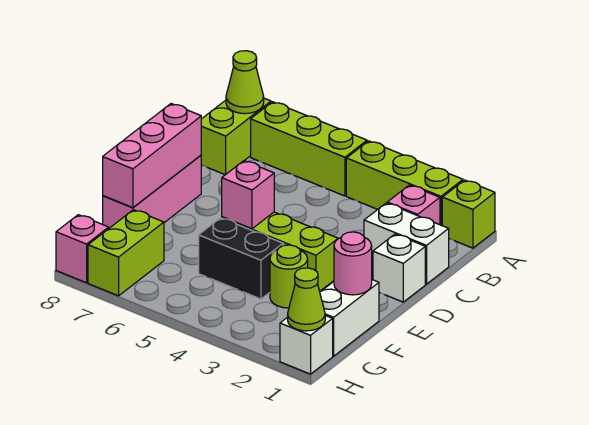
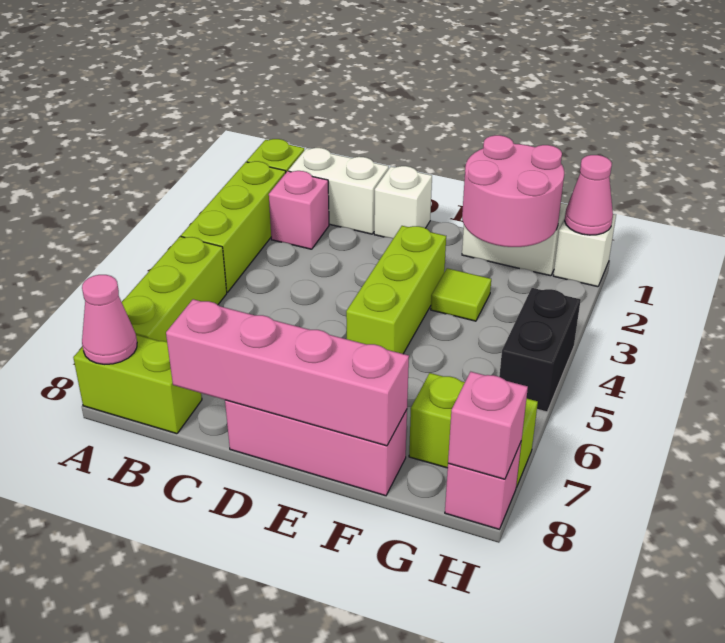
lime 1x1 cone [226,51,264,114] -> pink 1x1 cone [82,275,137,364]
white 1x2 brick [364,203,449,284] -> white 1x2 brick turned to [288,148,389,234]
pink 1x3 brick [103,104,201,208] -> pink 1x4 brick [166,299,409,446]
pink 1x1 brick [222,161,274,229] -> pink 1x1 brick moved to [448,372,528,479]
pink 1x1 round brick [334,232,372,295] -> pink 2x2 round brick [462,135,564,247]
lime 1x1 round brick [270,245,308,308] -> lime 1x1 tile [431,268,491,321]
black 1x2 brick [199,218,283,299] -> black 1x2 brick moved to [499,288,581,412]
lime 1x1 cone [288,268,325,331] -> pink 1x1 cone [565,155,613,235]

